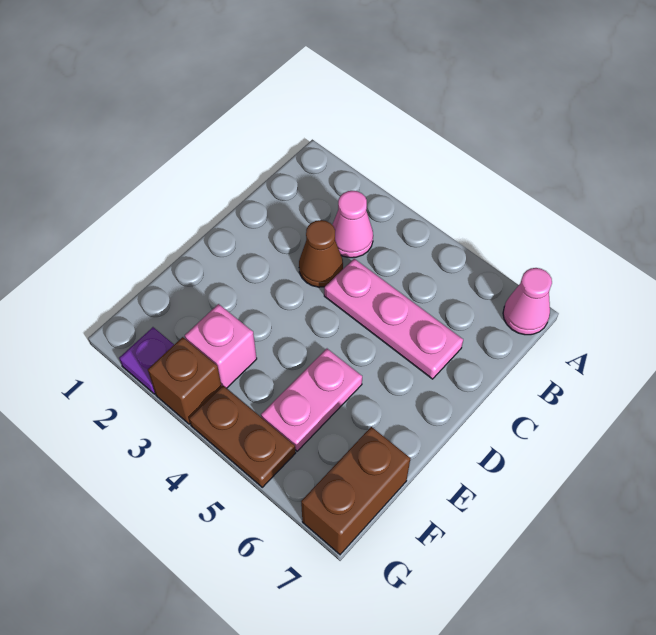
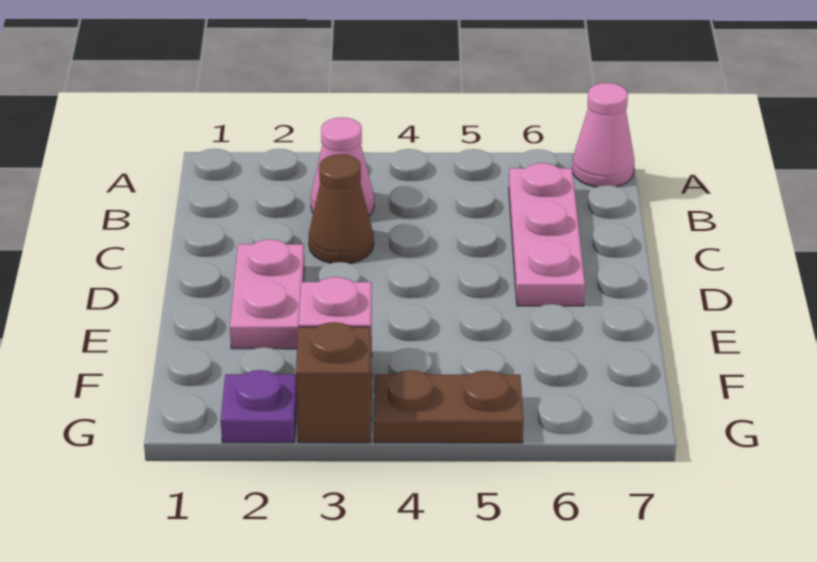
pink 1x3 plate [324,259,463,379] -> pink 1x3 plate turned to [509,163,585,306]
pink 1x2 plate [261,349,362,451] -> pink 1x2 plate moved to [230,239,304,349]
brown 1x2 brick [301,427,410,555] -> none

